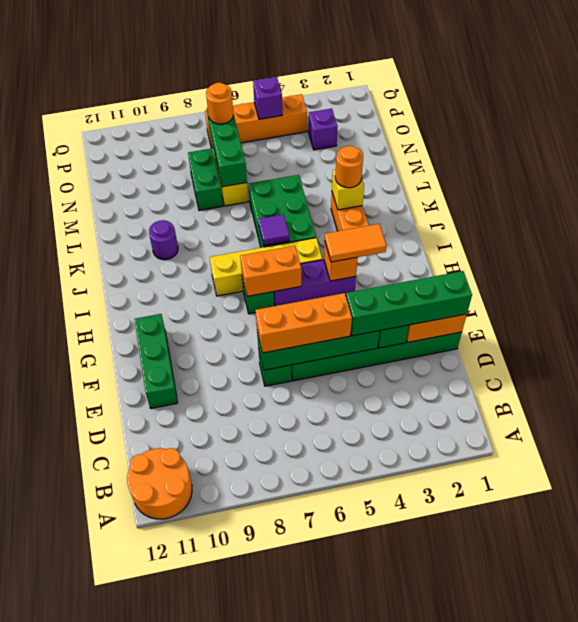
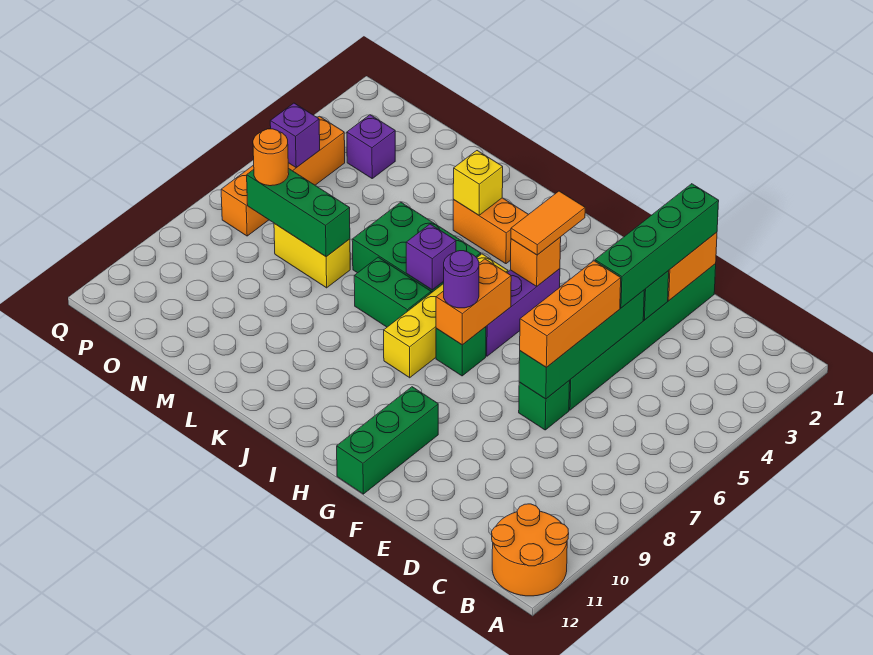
green 1x3 brick [134,314,178,408] -> green 1x3 brick turned to [337,387,438,494]
purple 1x1 tile [258,214,289,246] -> purple 1x1 brick [406,224,456,290]
orange 1x1 round brick [335,146,363,188] -> none
purple 1x1 round brick [149,220,178,260] -> purple 1x1 round brick moved to [443,251,479,308]
green 1x2 brick [188,148,223,211] -> green 1x2 brick moved to [354,257,431,327]

